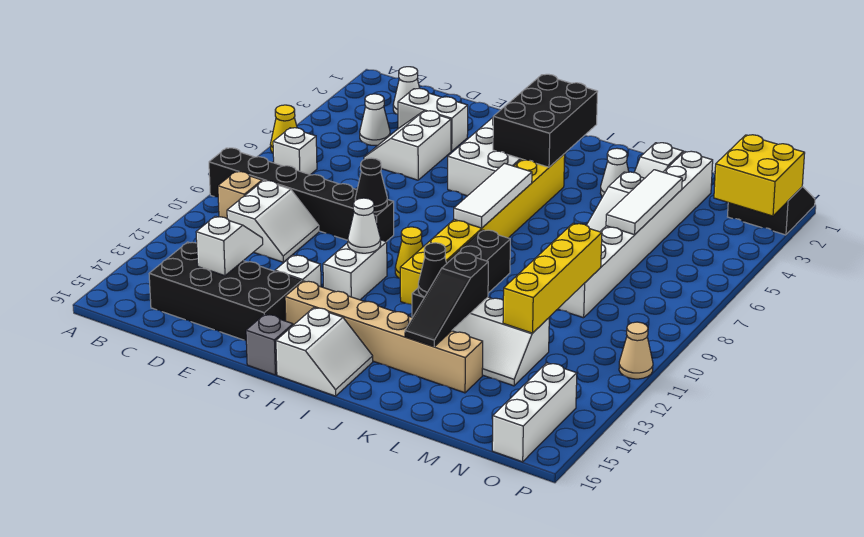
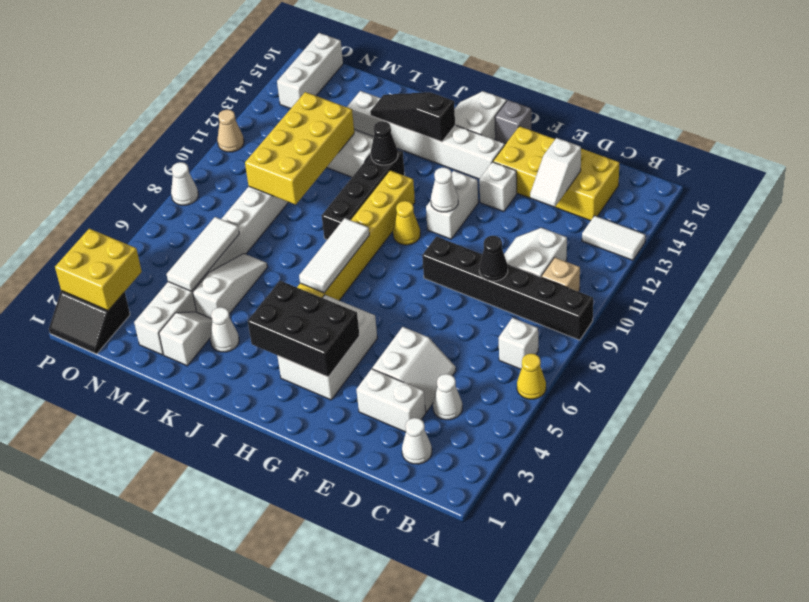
none -> white 1x2 tile [582,216,645,260]
black 2x4 brick [149,242,302,340] -> yellow 2x4 brick [493,126,619,221]
black 1x1 cone [355,158,387,212] -> black 1x1 cone moved to [479,236,508,281]
tan 1x6 brick [285,281,483,393] -> white 1x6 brick [347,91,505,179]
black 2x3 brick [493,74,598,167] -> black 2x3 brick turned to [248,281,360,377]
black 1x3 slope [405,252,488,347] -> black 1x3 slope turned to [370,92,455,142]
yellow 1x4 brick [503,224,602,333] -> yellow 2x4 brick [245,92,354,205]
none -> white 1x1 cone [171,162,198,205]

